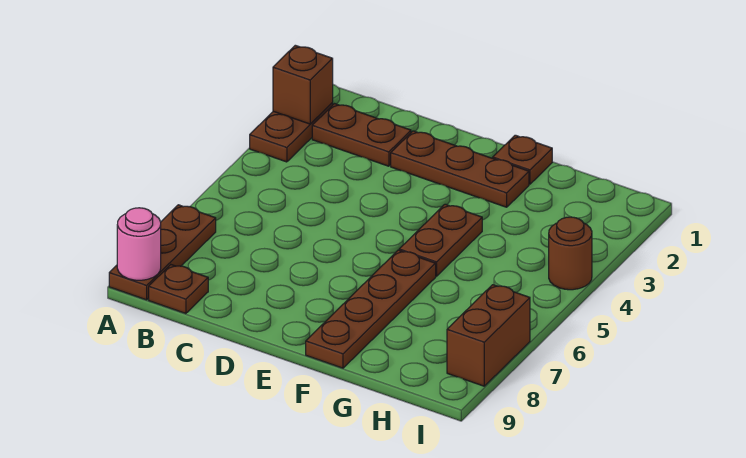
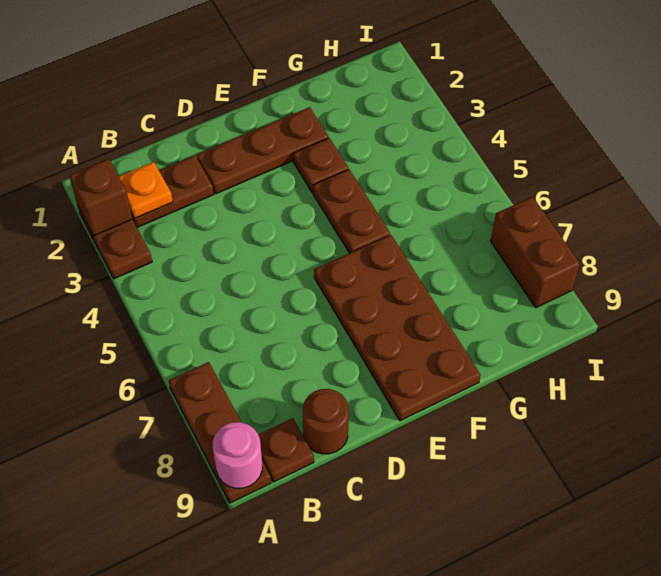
none -> orange 1x1 plate [119,162,173,218]
brown 1x1 plate [493,135,552,184] -> brown 1x1 plate moved to [293,138,348,193]
brown 1x4 plate [306,250,436,368] -> brown 2x4 plate [314,235,481,421]
brown 1x1 round brick [549,217,592,290] -> brown 1x1 round brick moved to [303,389,349,454]

